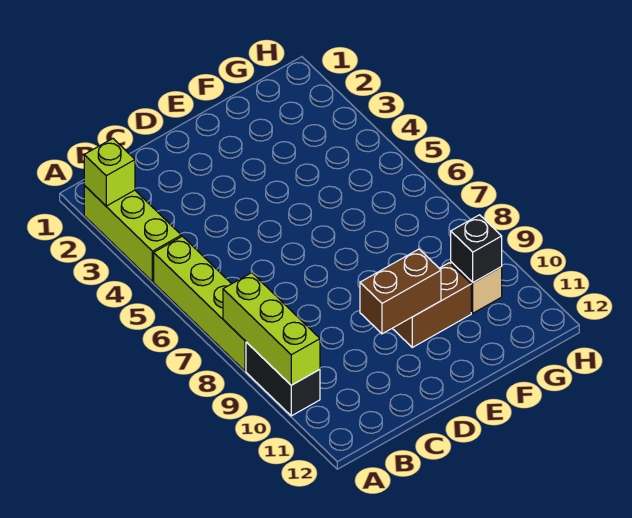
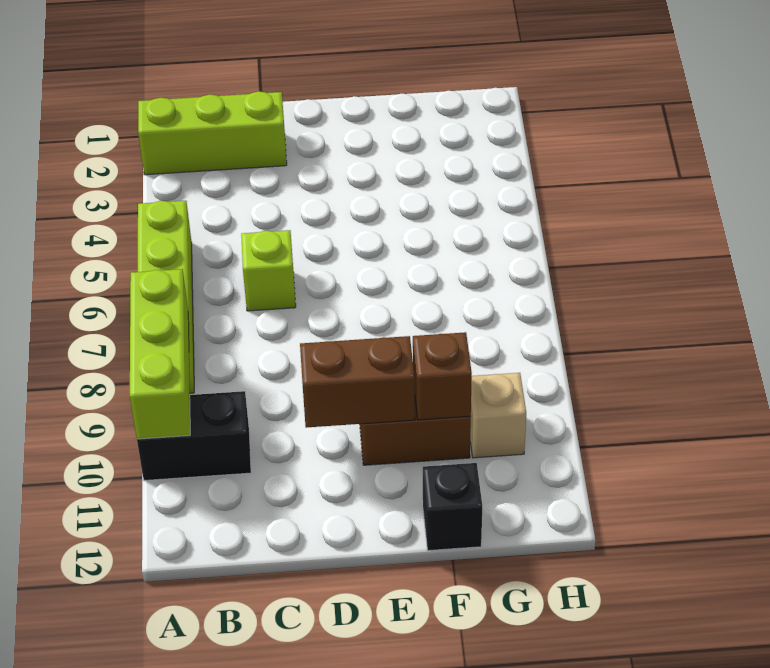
lime 1x3 brick [84,186,181,282] -> lime 1x3 brick turned to [138,91,287,175]
lime 1x1 brick [84,139,135,206] -> lime 1x1 brick moved to [241,230,296,311]
black 1x2 brick [246,342,320,416] -> black 1x2 brick turned to [137,391,251,481]
none -> brown 1x1 brick [413,332,472,420]
black 1x1 brick [451,215,502,283] -> black 1x1 brick moved to [423,463,482,551]

